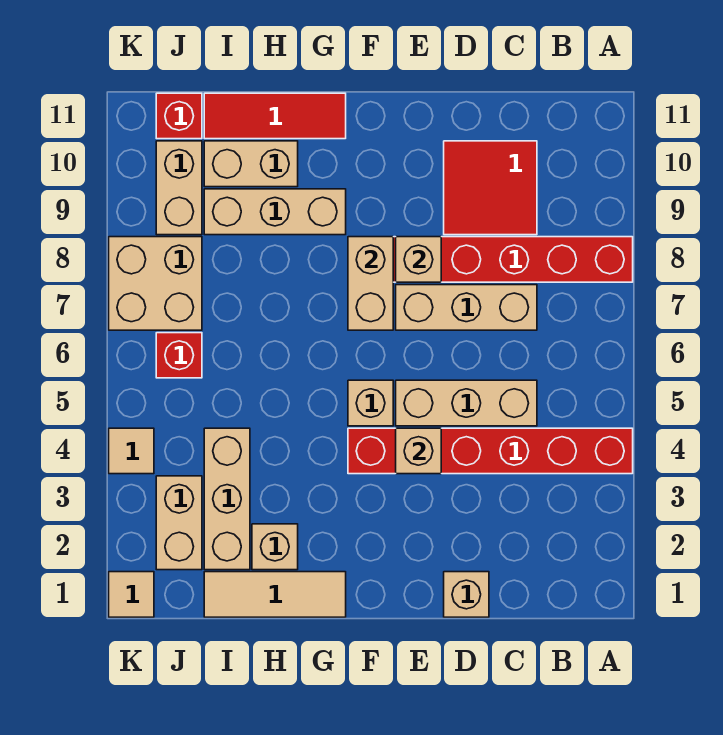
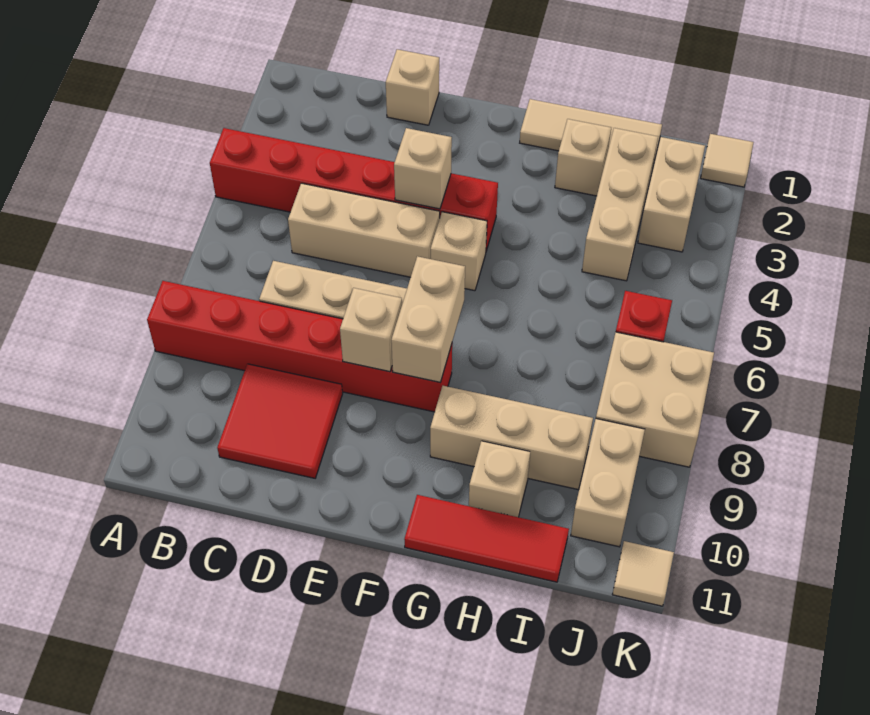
tan 1x2 brick [204,141,298,187] -> tan 1x1 brick [469,441,530,517]
red 1x1 brick [156,93,202,139] -> none
tan 1x1 tile [109,428,154,474] -> tan 1x1 tile moved to [612,541,674,606]

